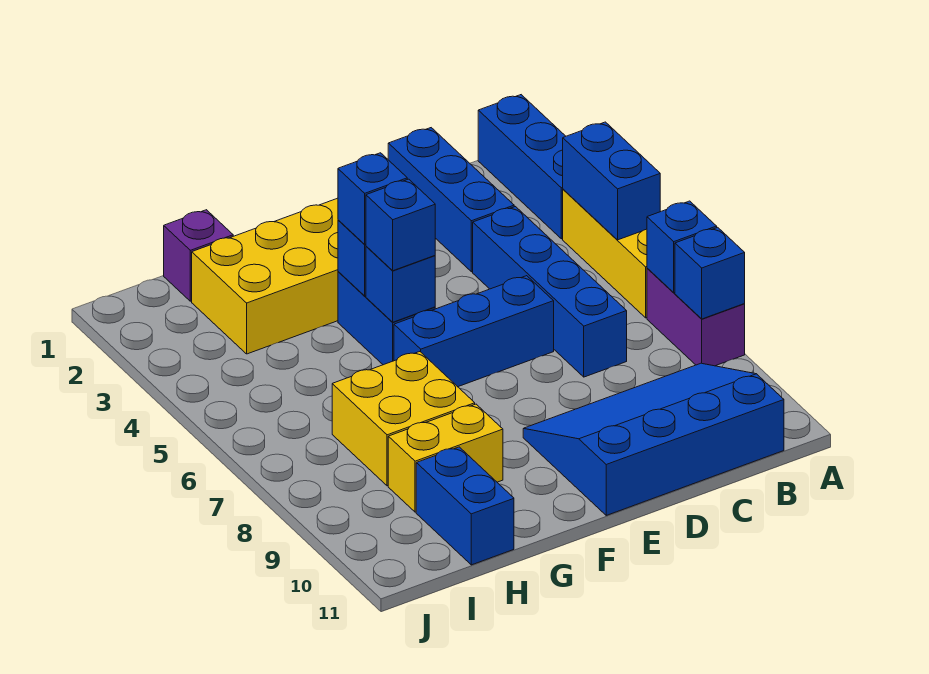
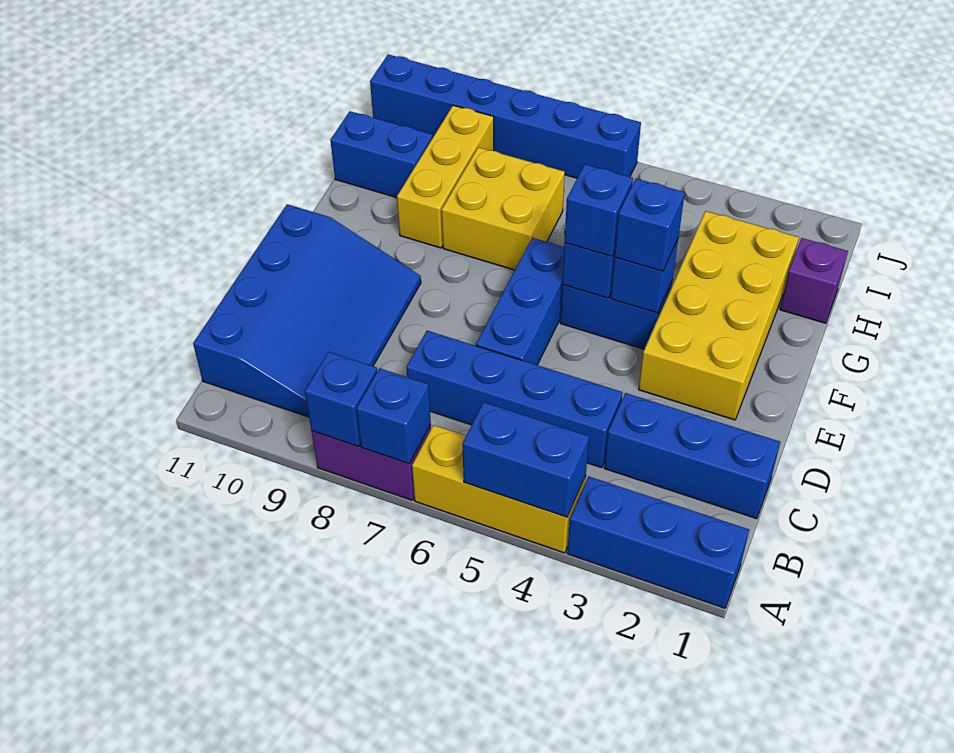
yellow 1x2 brick [388,404,503,512] -> yellow 1x3 brick [397,105,494,248]
none -> blue 1x6 brick [370,54,641,178]

